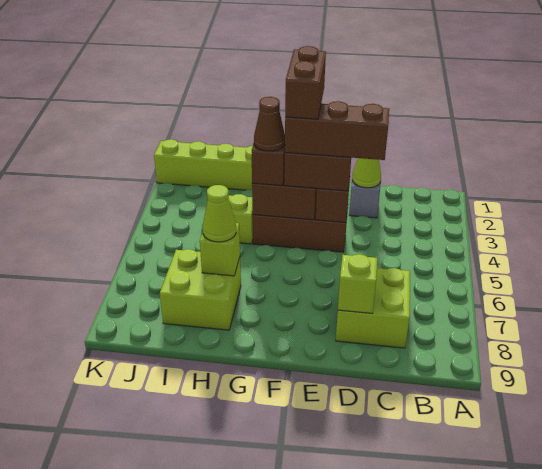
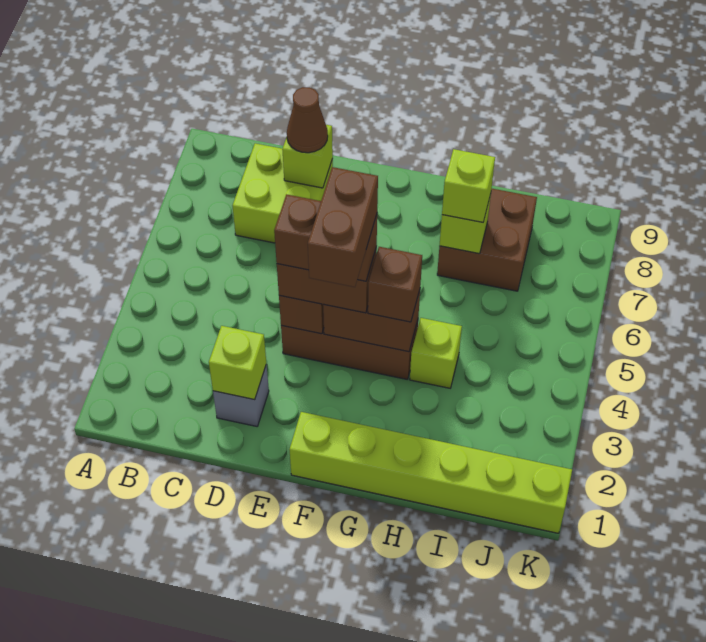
lime 1x1 cone [352,158,381,188] -> lime 1x1 brick [209,326,266,400]
brown 1x3 brick [285,101,389,160] -> brown 1x2 brick [274,194,377,281]
brown 1x1 cone [254,97,285,151] -> brown 1x1 cone moved to [287,87,328,153]
lime 2x2 brick [160,249,241,330] -> brown 2x2 brick [437,189,537,291]
lime 1x1 cone [203,185,236,242] -> lime 1x1 brick [442,149,495,222]

